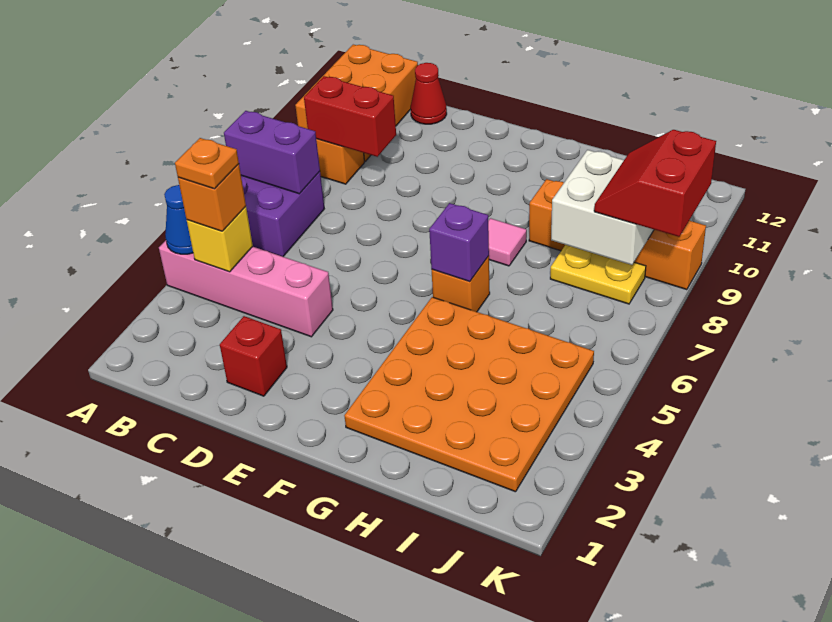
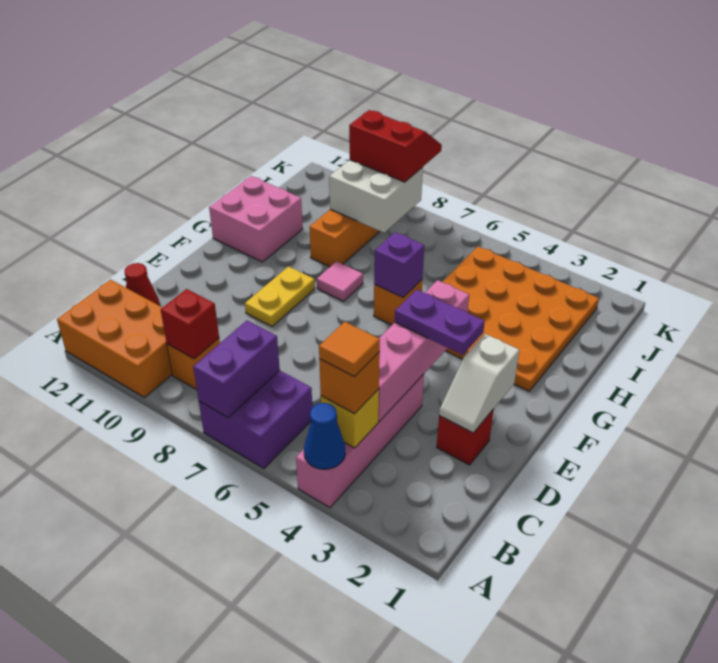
orange 1x1 plate [175,138,239,189] -> orange 1x1 tile [319,322,380,377]
red 1x2 brick [304,76,396,157] -> red 1x1 brick [161,289,219,359]
none -> pink 1x4 brick [378,280,469,422]
none -> white 1x2 slope [439,334,519,433]
none -> purple 1x2 plate [395,290,485,355]
none -> pink 2x2 brick [209,176,303,262]
yellow 1x2 plate [550,245,646,304] -> yellow 1x2 plate moved to [245,266,315,327]
red 2x2 slope [594,130,716,237] -> red 2x2 slope turned to [349,110,442,182]

